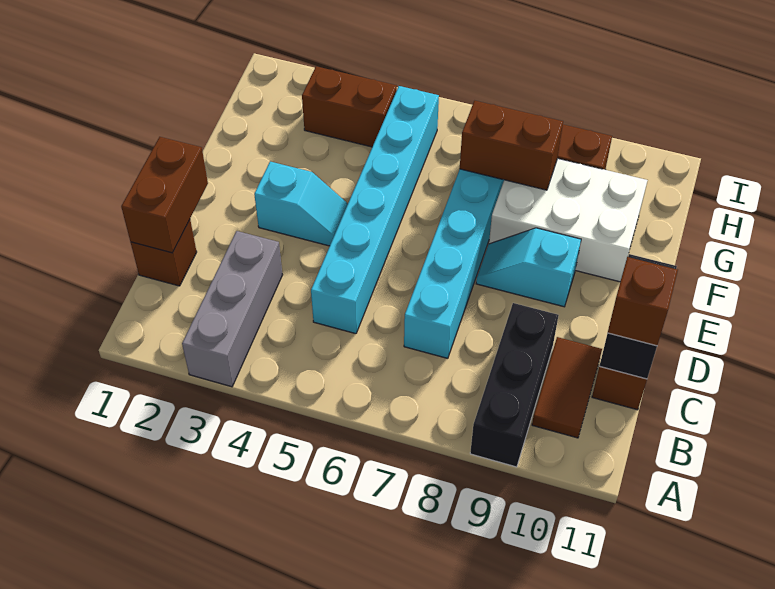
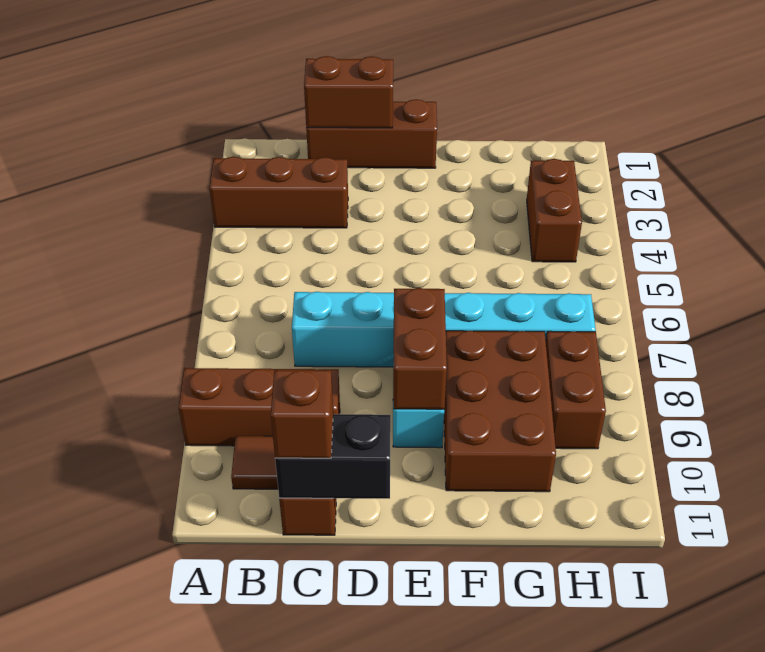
grey 1x3 brick [182,231,282,387] -> brown 1x3 brick [209,157,348,228]
black 1x3 brick [470,303,559,467] -> brown 1x3 brick [179,368,340,446]
brown 1x1 brick [131,220,197,286] -> brown 1x3 brick [306,99,437,168]
cyan 1x6 brick [311,86,439,334] -> none
cyan 1x2 slope [254,162,348,246] -> none
white 2x3 brick [489,158,648,282] -> brown 2x3 brick [444,331,556,492]
brown 1x2 brick [460,101,563,190] -> brown 1x2 brick moved to [393,288,447,409]

